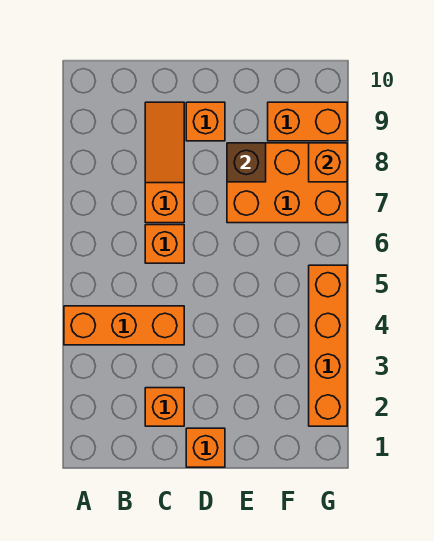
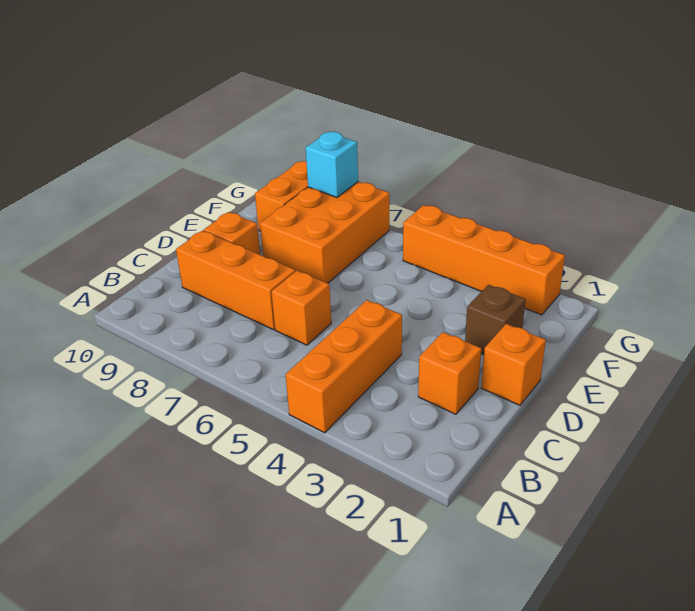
orange 1x3 slope [145,102,184,223] -> orange 1x3 brick [176,231,295,330]
brown 1x1 brick [227,143,266,182] -> brown 1x1 brick moved to [465,285,526,354]
orange 1x1 brick [309,143,347,182] -> cyan 1x1 brick [306,132,358,197]

